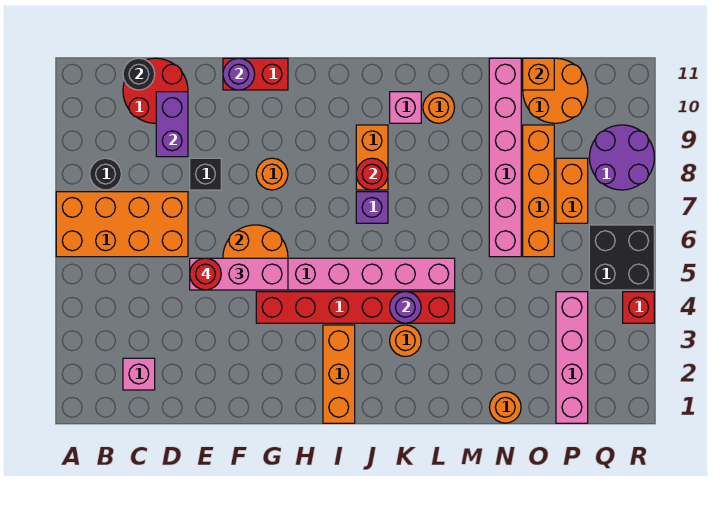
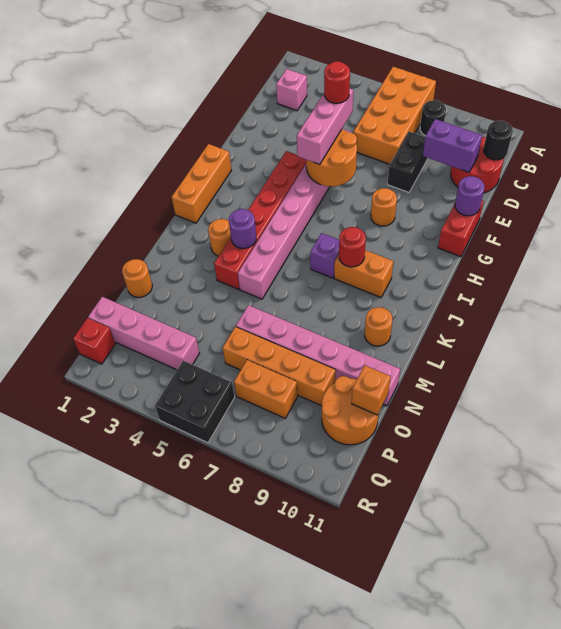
black 1x1 brick [190,158,221,190] -> black 1x2 brick [387,132,428,192]
orange 1x3 brick [323,325,355,423] -> orange 1x3 brick turned to [172,144,231,223]
pink 1x1 brick [390,92,421,123] -> none
purple 2x2 round brick [589,125,654,190] -> none
red 1x1 brick [623,292,654,323] -> red 1x1 brick moved to [73,318,116,364]

